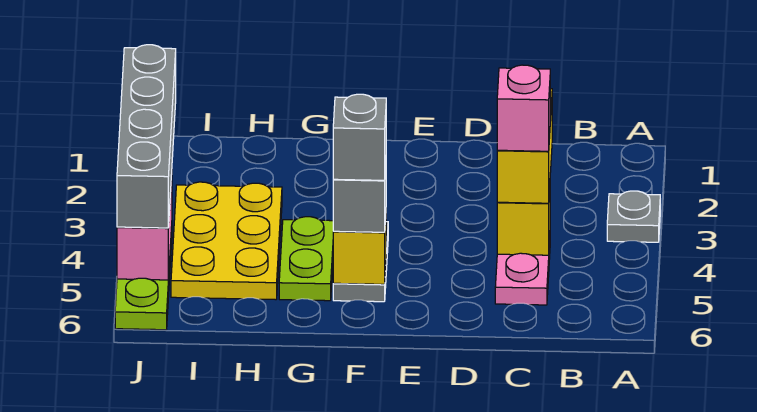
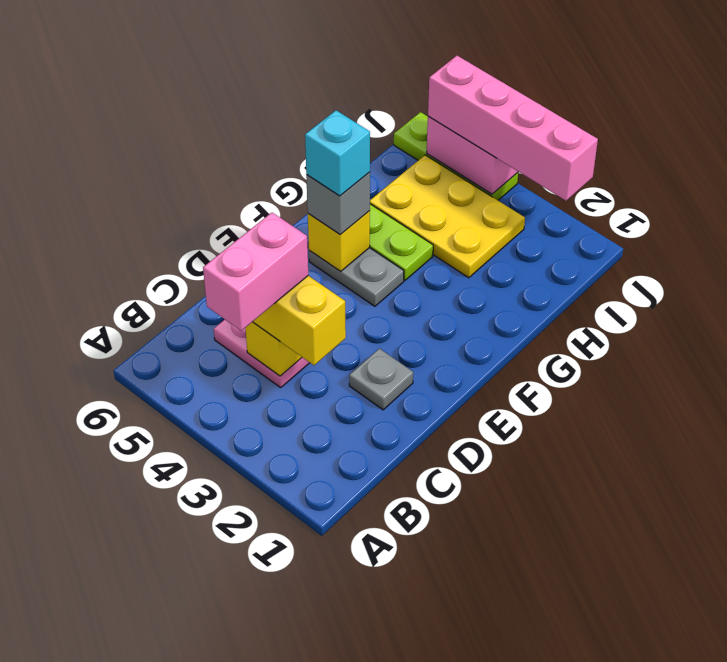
grey 1x1 plate [607,191,660,242] -> grey 1x1 plate moved to [349,348,413,410]
pink 1x1 brick [497,65,550,151] -> pink 1x2 brick [203,213,308,331]
grey 1x1 brick [333,94,386,180] -> cyan 1x1 brick [305,110,370,196]
grey 1x4 brick [117,45,176,228] -> pink 1x4 brick [428,56,598,201]

